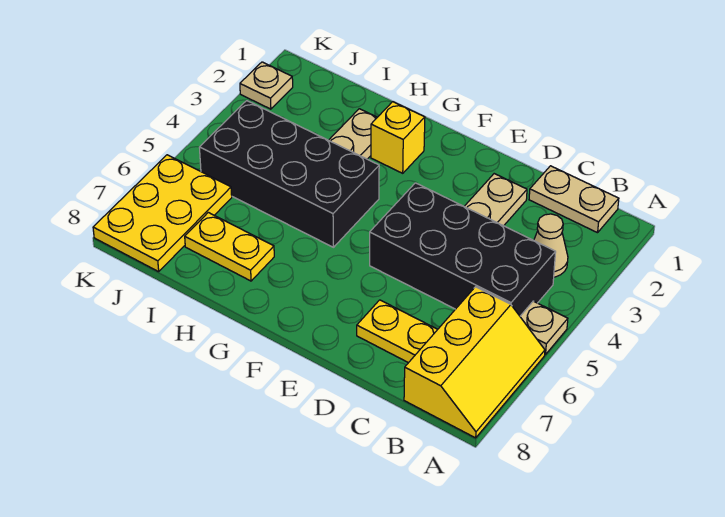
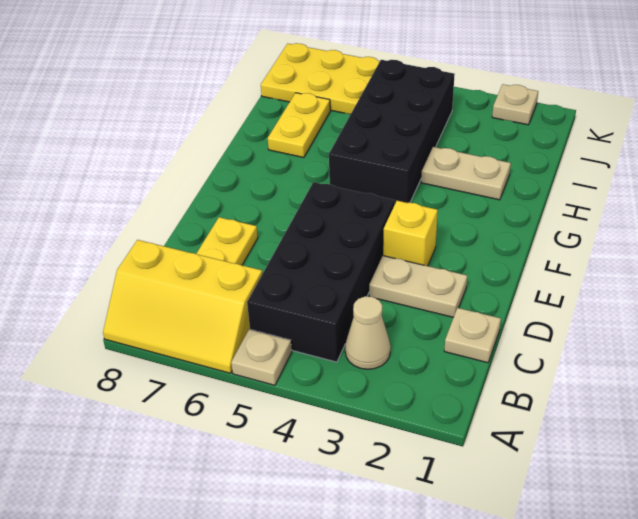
tan 1x2 plate [529,166,619,233] -> tan 1x1 plate [444,308,501,363]
yellow 1x1 brick [371,102,425,173] -> yellow 1x1 brick moved to [383,201,438,266]

